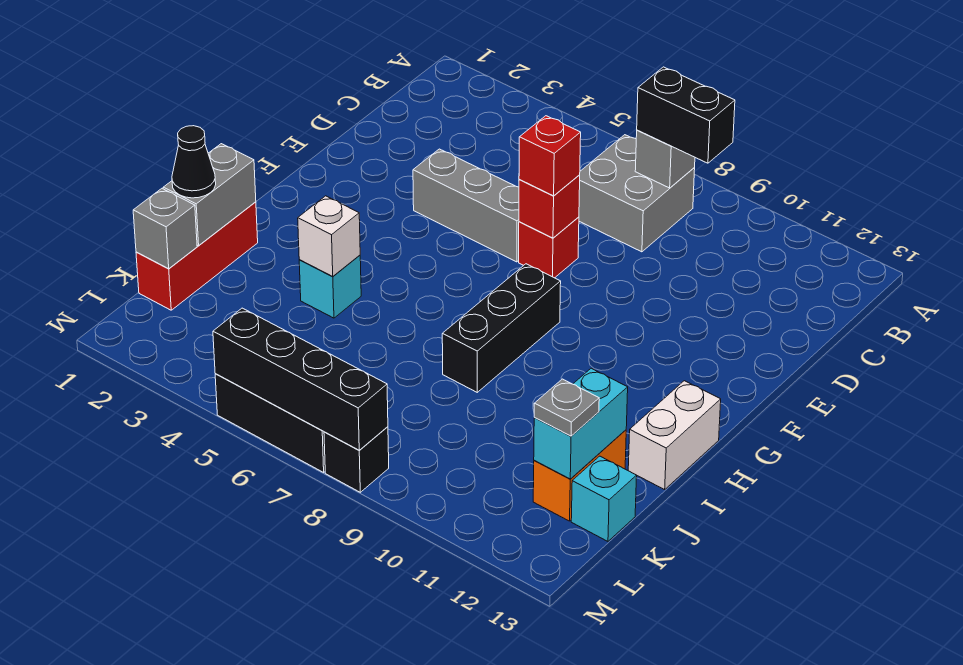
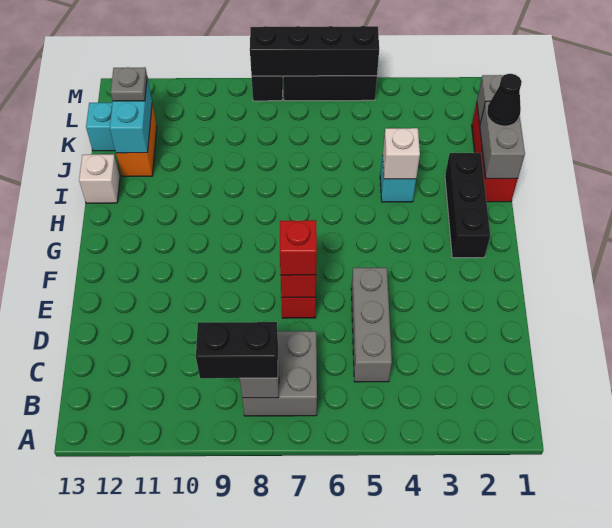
grey 1x3 brick [413,149,519,262] -> grey 1x3 brick turned to [351,268,392,382]
black 1x3 brick [442,264,561,392] -> black 1x3 brick moved to [445,153,490,258]
white 1x2 brick [628,381,721,490] -> white 1x1 brick [79,154,120,203]

